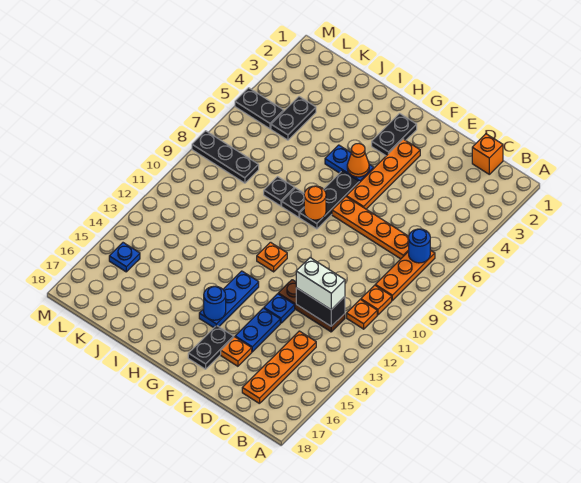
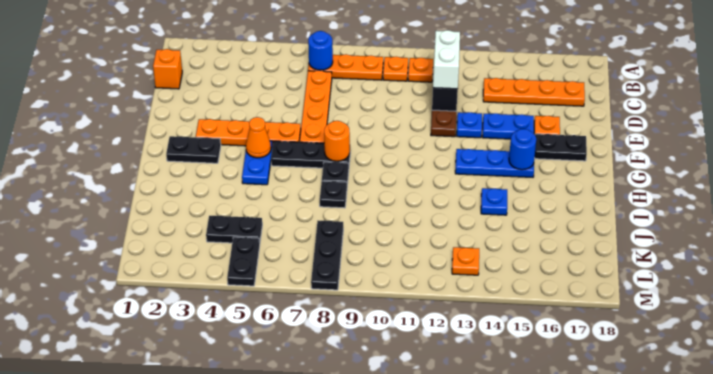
orange 1x1 plate [257,242,287,272] -> orange 1x1 plate moved to [452,247,479,275]
blue 1x1 plate [109,243,140,272] -> blue 1x1 plate moved to [481,188,507,215]

